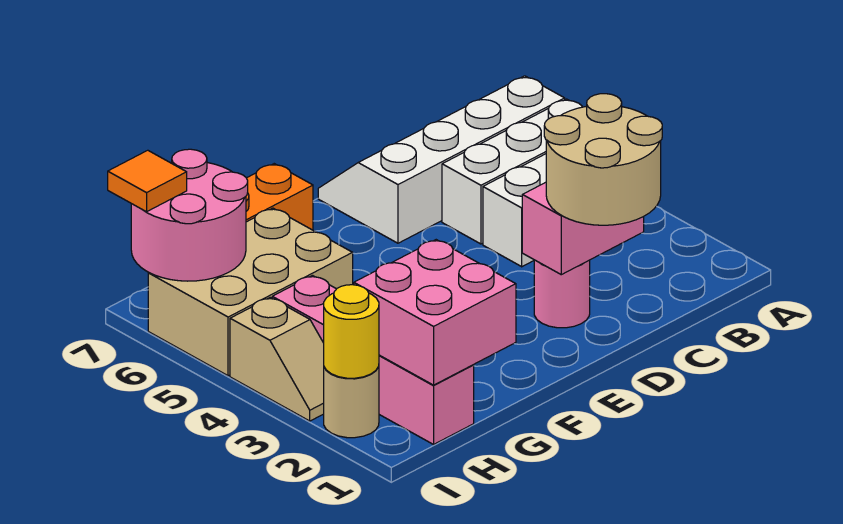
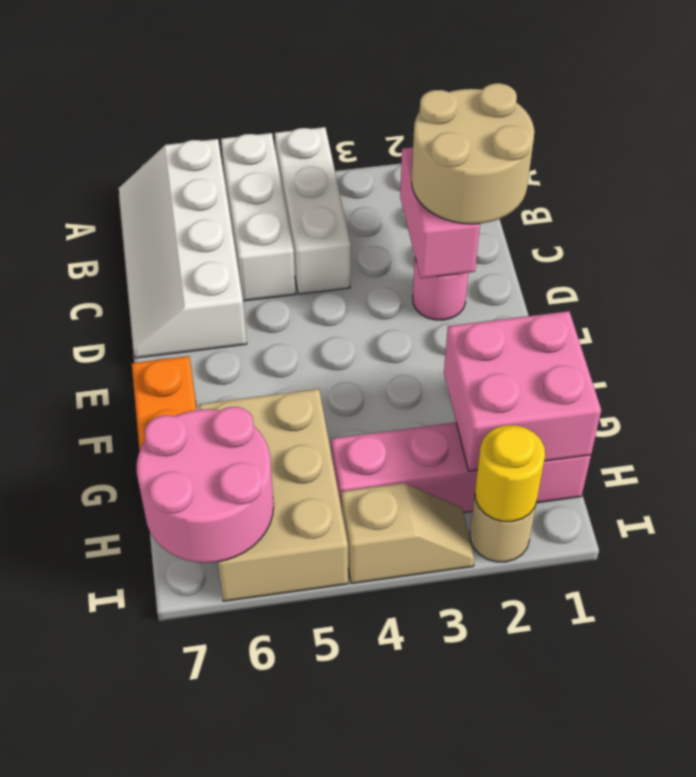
orange 1x1 tile [108,150,187,212] -> none

